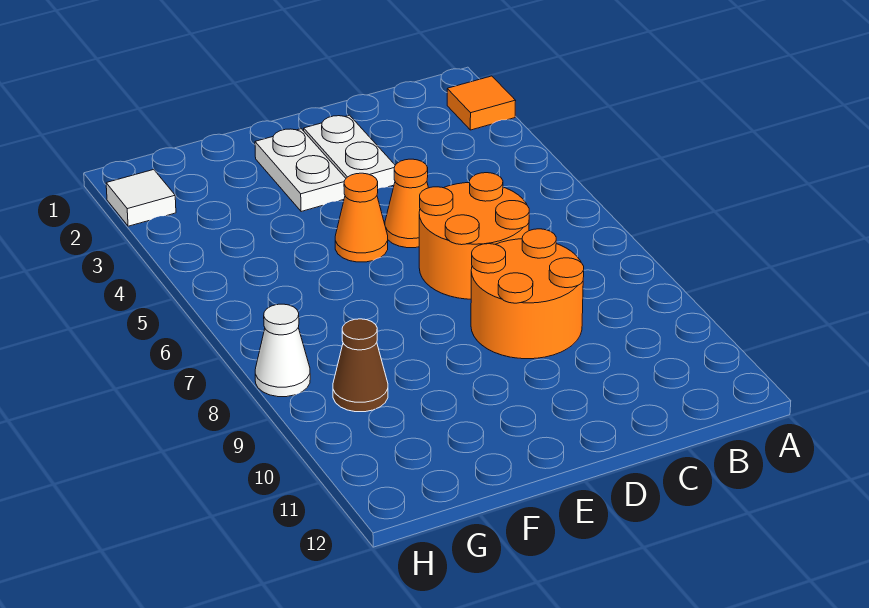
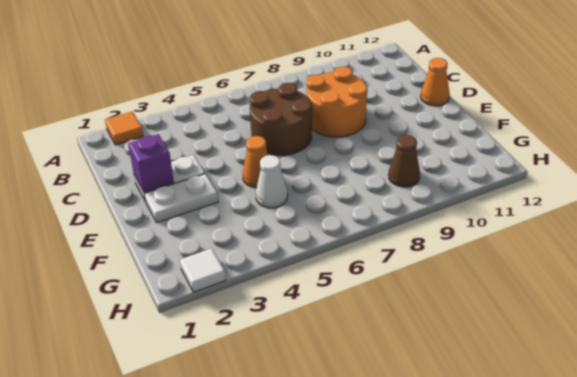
orange 2x2 round brick [419,173,529,299] -> brown 2x2 round brick [250,83,312,155]
none -> purple 1x1 brick [128,134,174,192]
orange 1x1 cone [385,159,428,248] -> orange 1x1 cone moved to [421,58,450,106]
white 1x1 cone [255,304,310,397] -> white 1x1 cone moved to [256,155,288,208]

